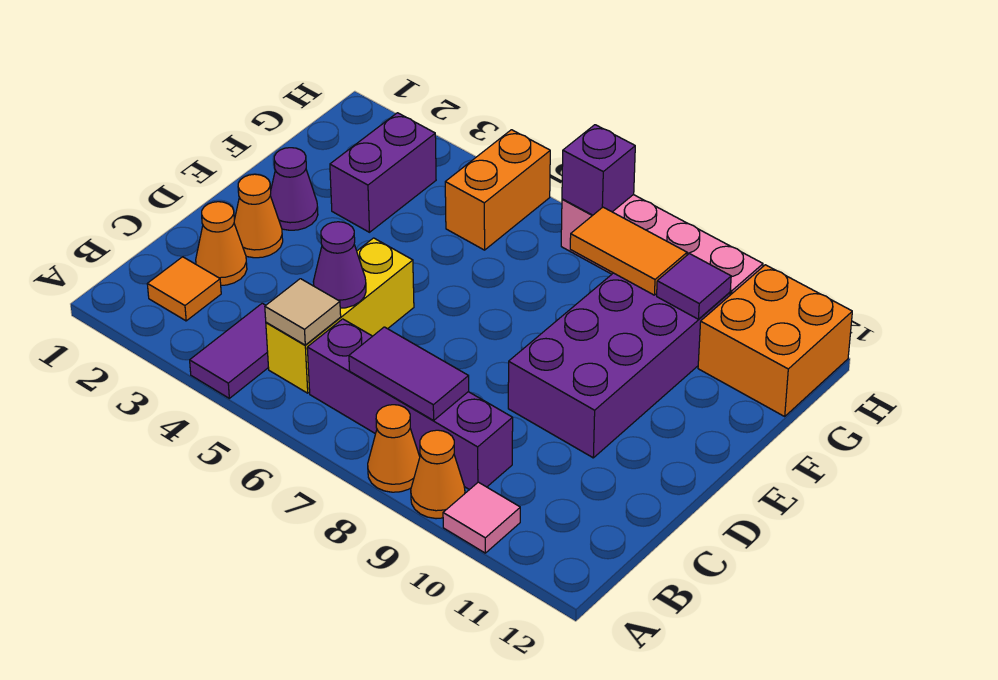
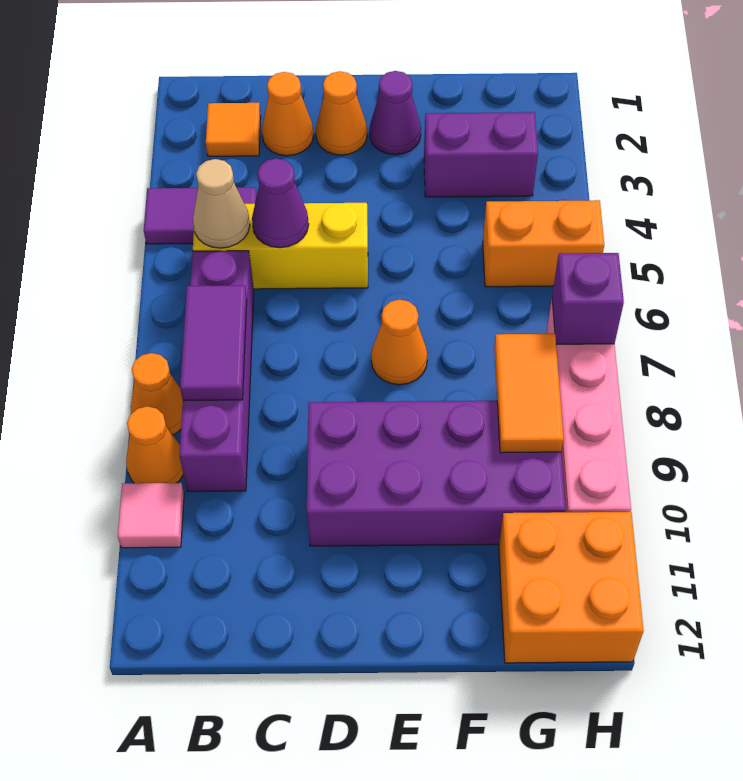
tan 1x1 tile [265,279,341,345] -> tan 1x1 cone [193,159,250,248]
none -> orange 1x1 cone [371,299,427,385]
purple 1x1 tile [657,254,731,319] -> none

